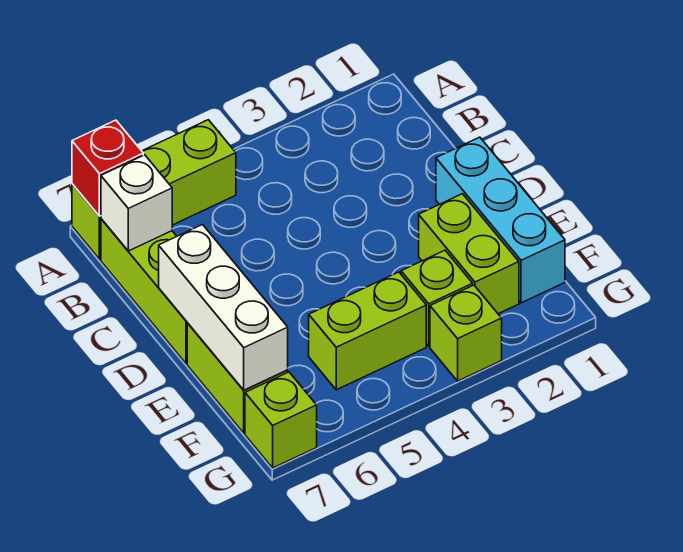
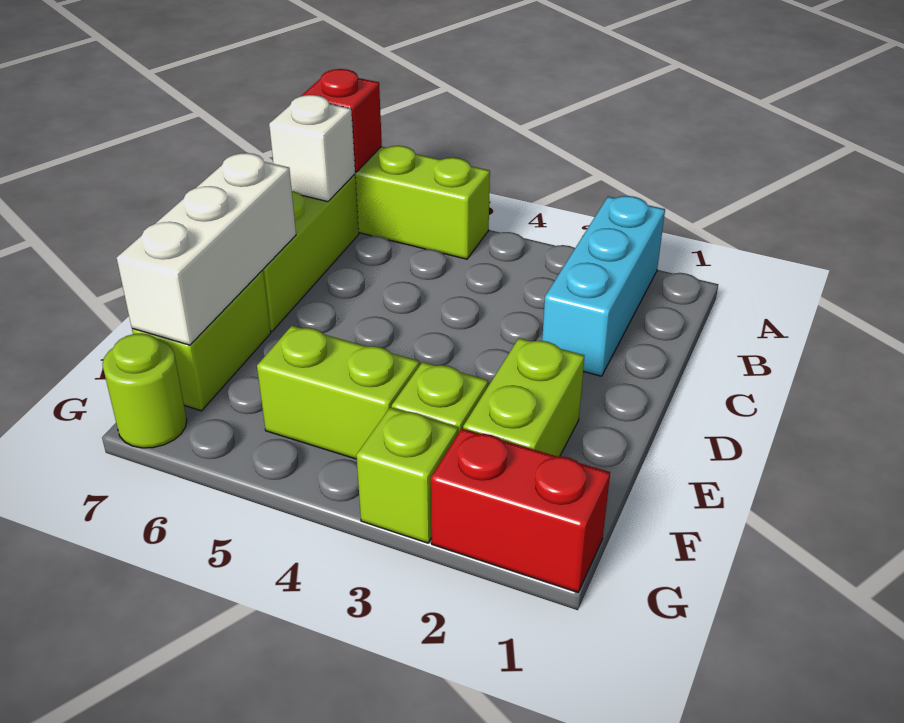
cyan 1x3 brick [436,137,565,303] -> cyan 1x3 brick moved to [542,196,665,376]
none -> red 1x2 brick [431,429,610,592]
lime 1x1 brick [245,372,317,468] -> lime 1x1 round brick [102,333,187,448]

